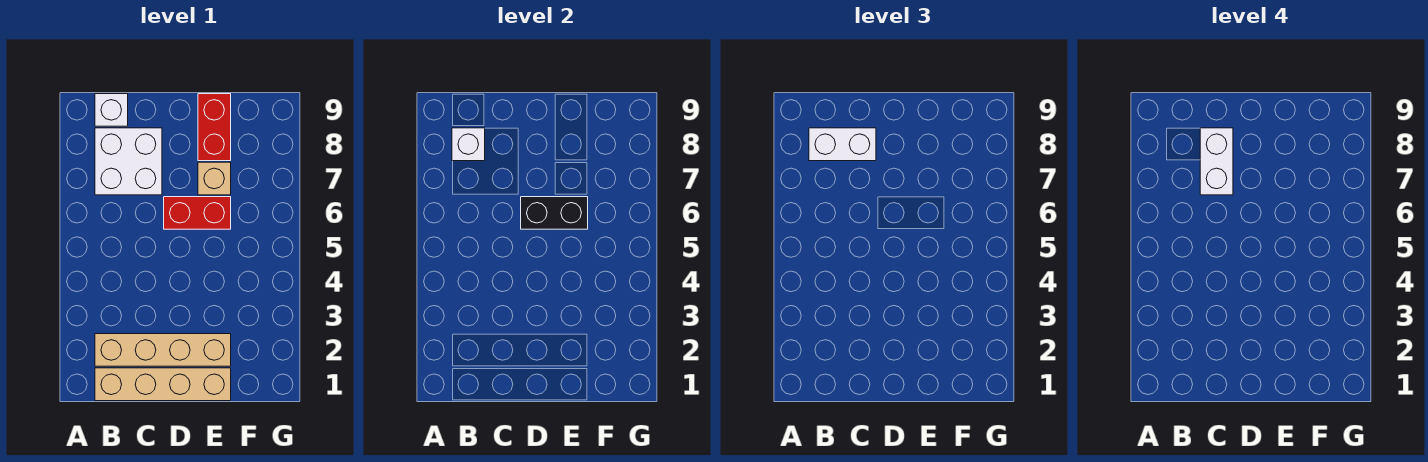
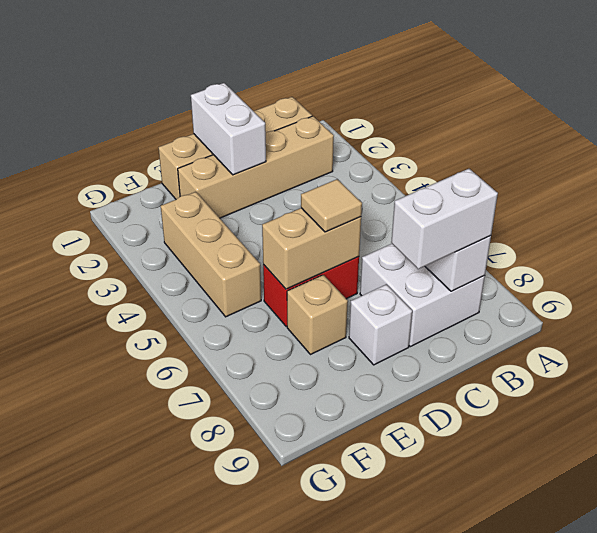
white 1x1 brick [95,94,128,126] -> white 1x1 brick moved to [349,284,412,365]
white 1x2 brick [1200,128,1233,195] -> white 1x2 brick moved to [191,83,266,175]
black 1x2 brick [521,197,588,229] -> tan 1x2 brick [262,208,361,289]
none -> tan 1x1 tile [301,179,362,232]
red 1x2 brick [198,94,231,161] -> none
none -> tan 1x3 brick [161,192,261,317]

